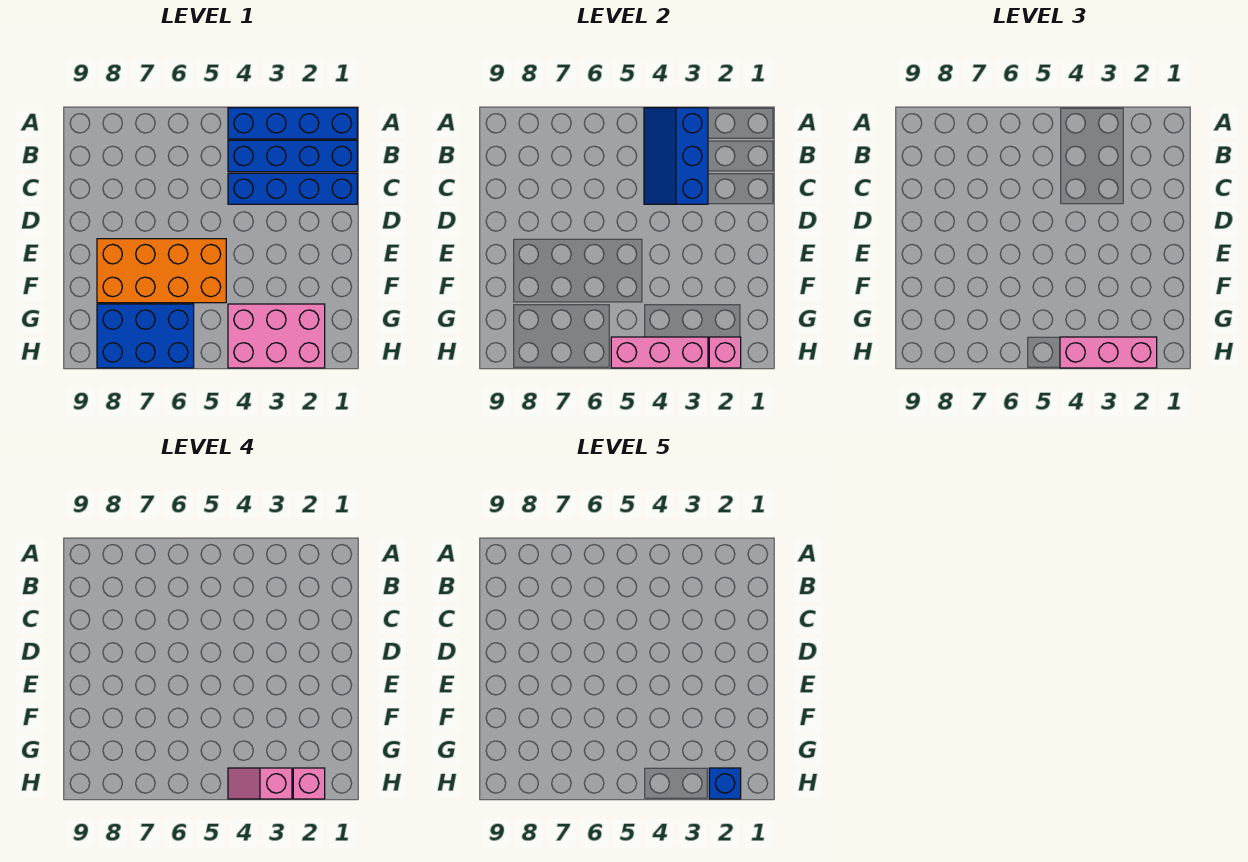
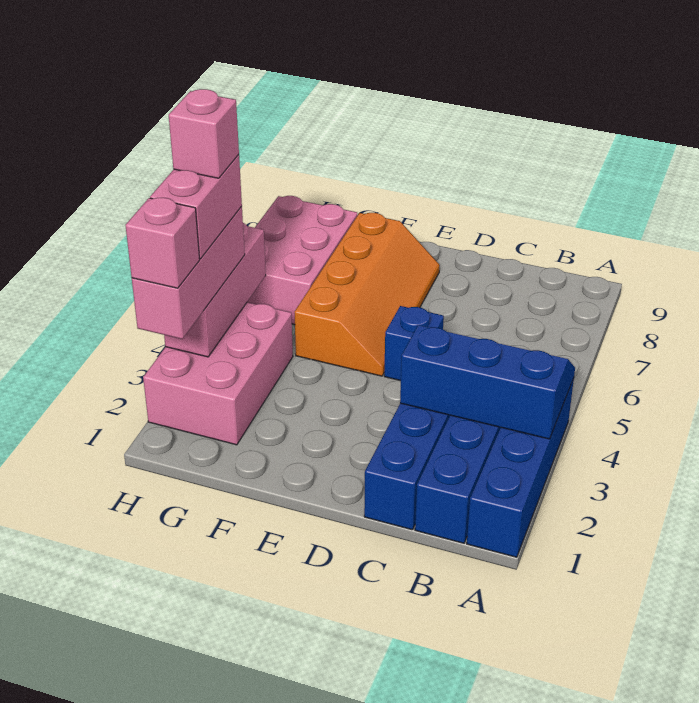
orange 2x4 brick [97,239,226,303] -> orange 2x4 slope [294,213,440,376]
blue 2x3 brick [97,304,194,368] -> pink 2x3 brick [248,196,357,324]
pink 1x1 brick [709,337,741,368] -> pink 1x1 brick moved to [169,89,239,178]
blue 1x1 brick [709,768,741,799] -> blue 1x1 brick moved to [384,306,444,381]
pink 1x2 slope [228,768,292,799] -> pink 1x2 brick [150,155,242,259]

